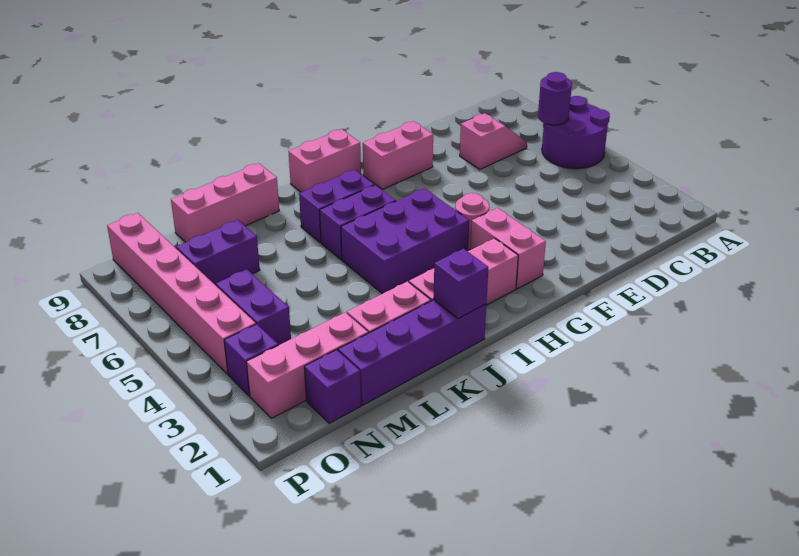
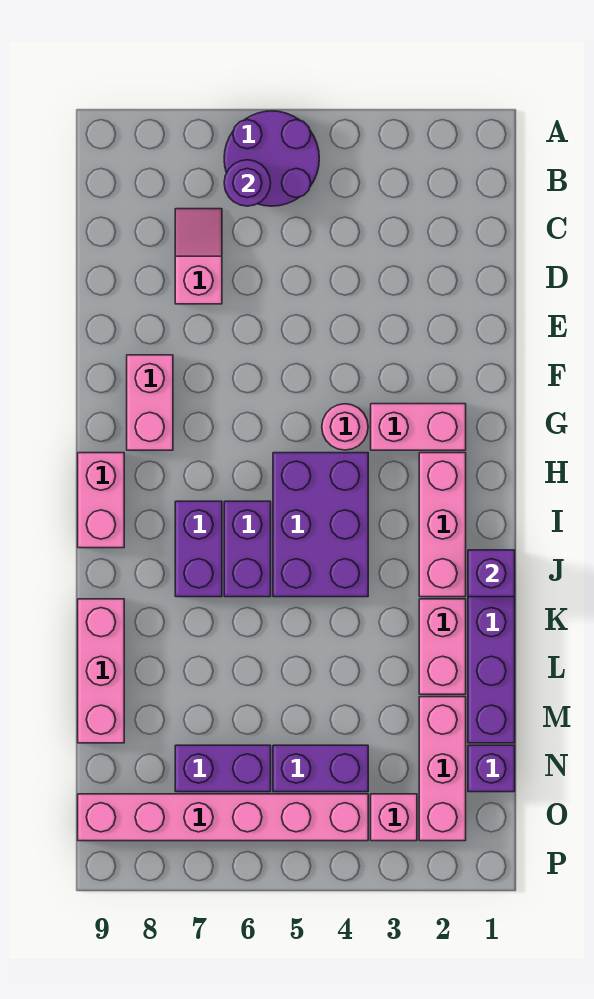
purple 1x2 brick [176,220,260,285] -> purple 1x2 brick turned to [175,745,271,792]
purple 1x1 brick [224,324,278,396] -> pink 1x1 brick [371,794,417,841]

